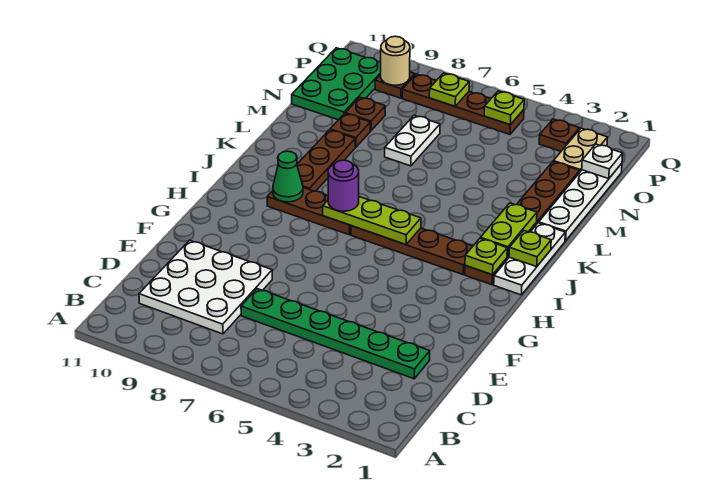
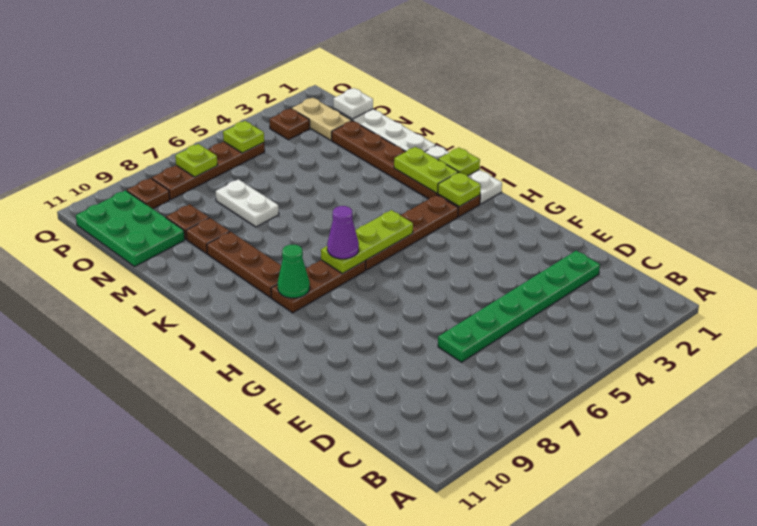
white 3x3 plate [139,240,272,334] -> none
purple 1x1 round brick [328,160,359,211] -> purple 1x1 cone [327,206,359,259]
tan 1x1 round brick [381,36,410,85] -> none

